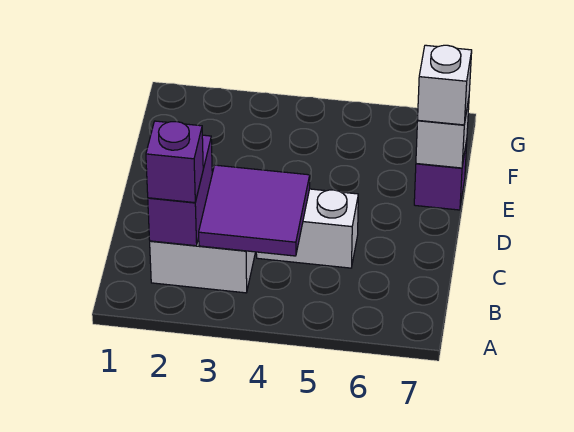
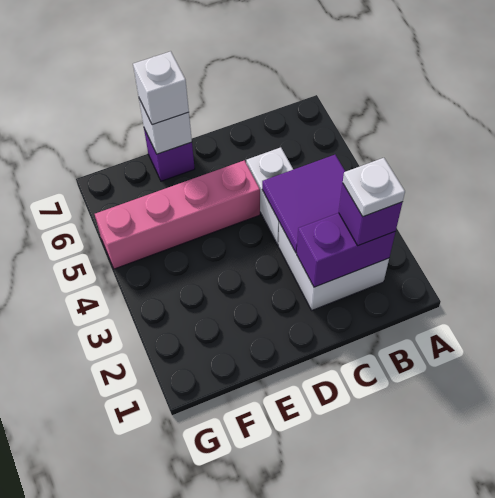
none -> white 1x1 plate [343,158,405,217]
none -> pink 1x4 brick [95,160,260,269]

